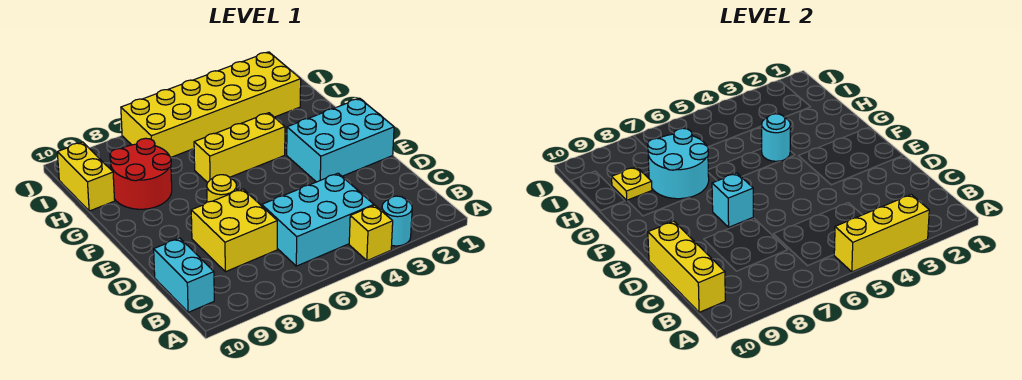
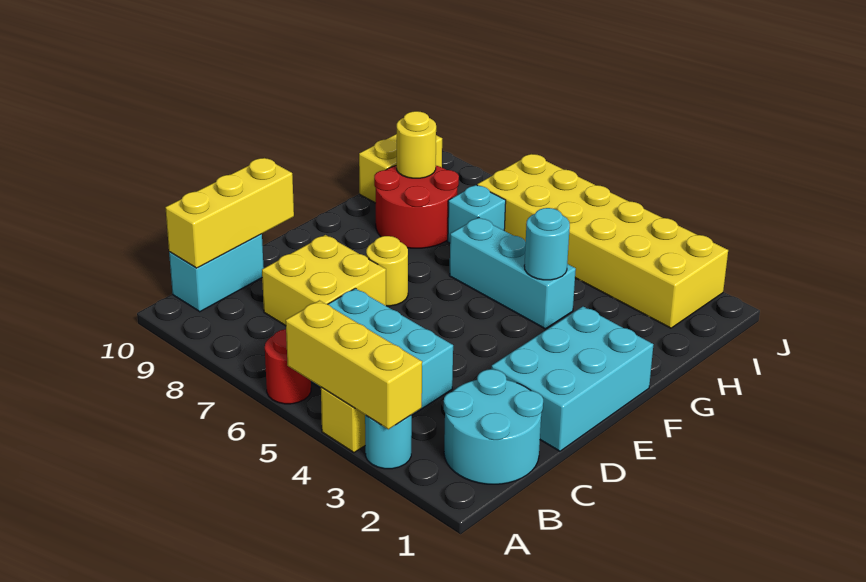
none -> red 1x1 round brick [265,329,311,404]
cyan 2x3 brick [287,98,394,182] -> cyan 2x3 brick turned to [491,306,653,451]
cyan 1x1 brick [712,173,753,227] -> cyan 1x1 brick moved to [448,185,506,243]
yellow 1x3 brick [194,113,285,183] -> cyan 1x3 brick [449,217,576,329]
cyan 2x2 round brick [648,128,709,199] -> cyan 2x2 round brick moved to [444,369,543,484]
yellow 1x1 plate [612,167,652,200] -> yellow 1x1 round brick [397,111,436,178]

